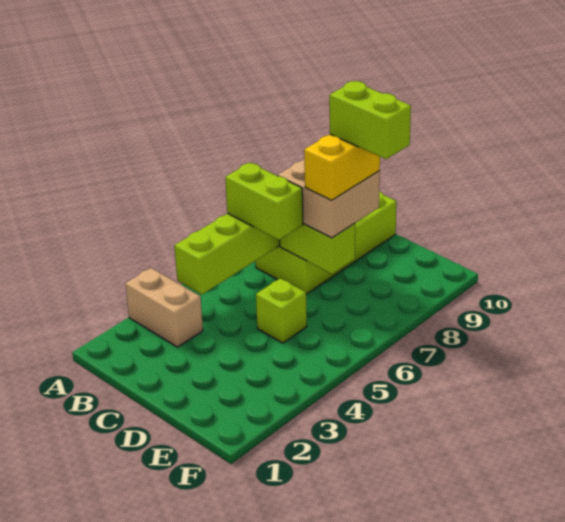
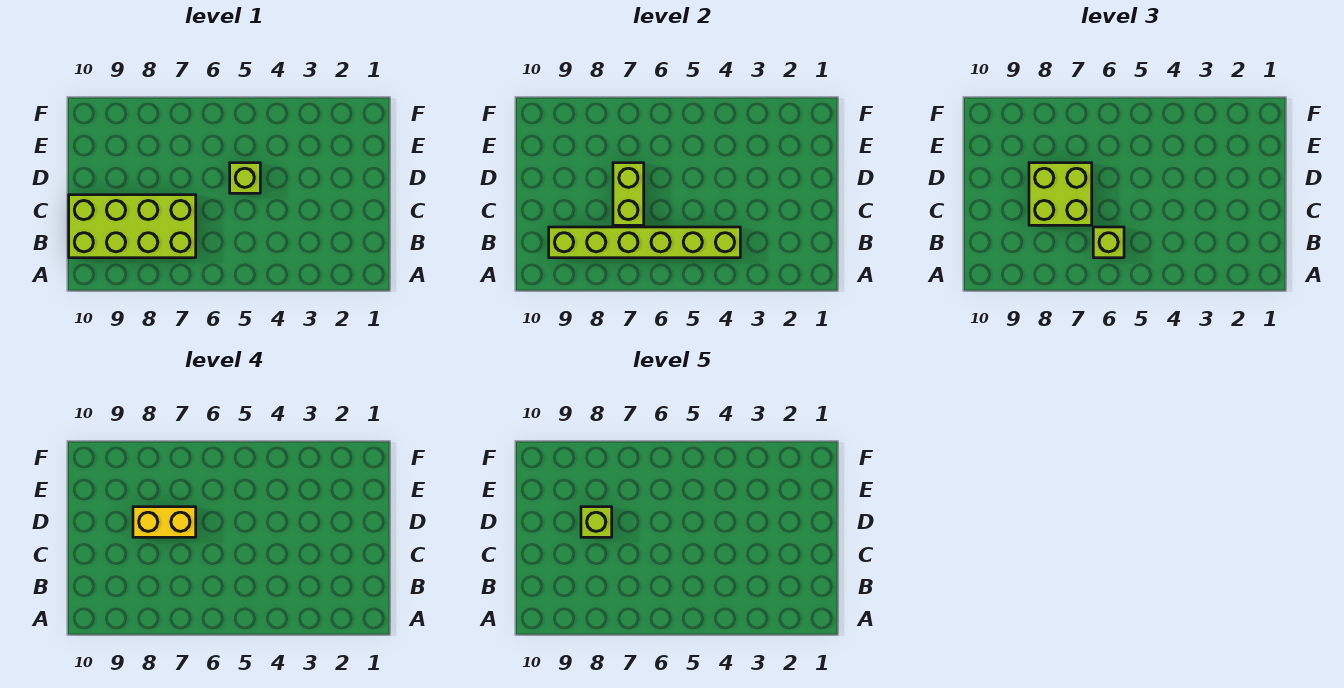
tan 1x2 brick [125,268,203,347] -> none
lime 1x2 brick [225,163,303,240] -> lime 1x1 brick [1093,227,1124,258]
tan 2x2 brick [278,159,380,238] -> lime 2x2 brick [1029,163,1092,225]
lime 1x2 brick [329,81,411,159] -> lime 1x1 brick [581,507,612,537]

